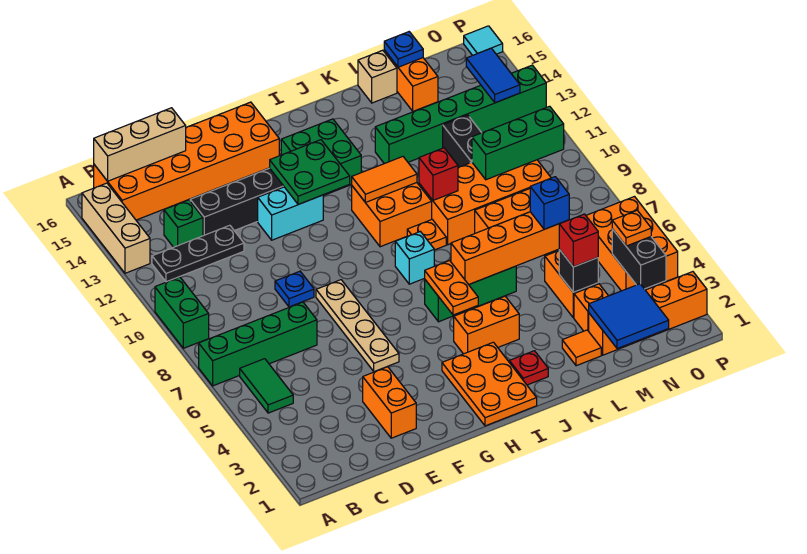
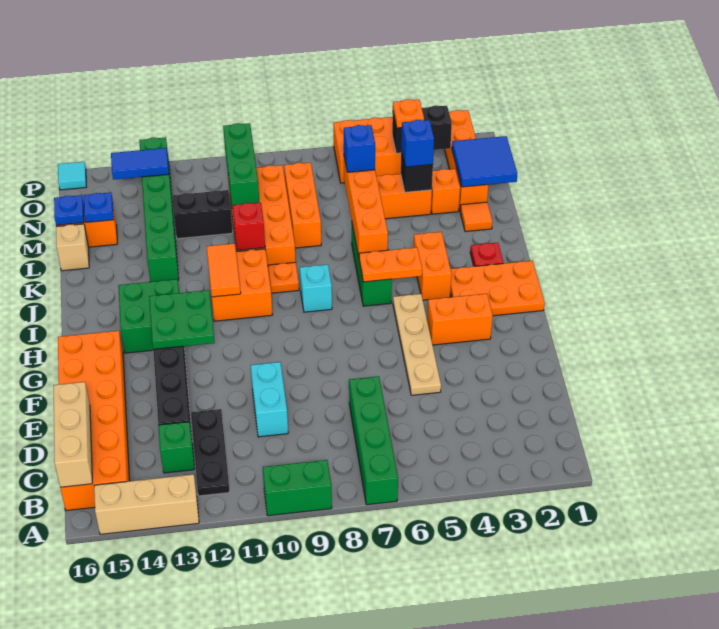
green 1x2 tile [240,359,293,413] -> none
orange 1x2 brick [363,367,416,438] -> orange 1x2 brick moved to [427,294,493,345]
blue 1x1 plate [275,271,314,307] -> blue 1x1 plate moved to [84,193,114,222]
tan 1x4 plate [316,280,399,371] -> tan 1x4 plate turned to [393,294,441,395]
cyan 1x2 brick [258,187,323,240] -> cyan 1x2 brick moved to [251,362,288,437]
red 1x1 brick [559,214,598,267] -> blue 1x1 brick [401,120,434,167]

